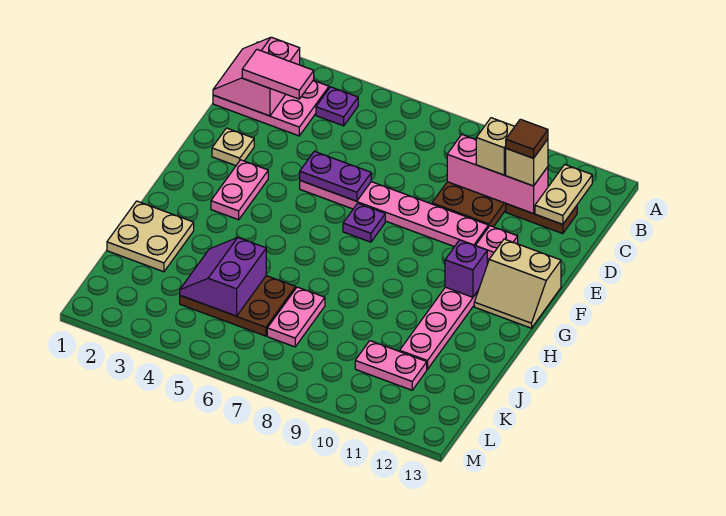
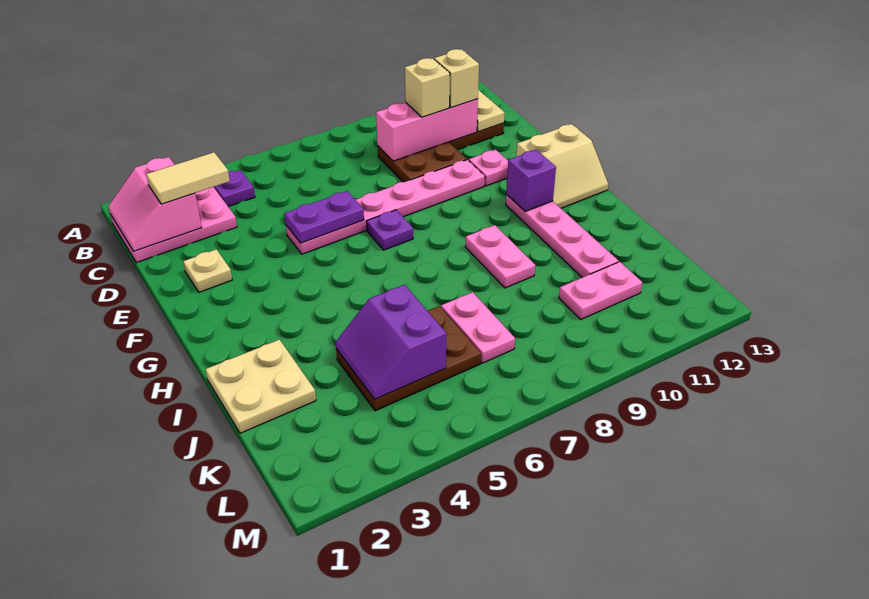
pink 1x2 tile [242,50,314,99] -> tan 1x2 tile [146,152,230,204]
brown 1x1 tile [506,119,548,158] -> none
pink 1x2 plate [211,160,268,220] -> pink 1x2 plate moved to [465,225,535,288]

